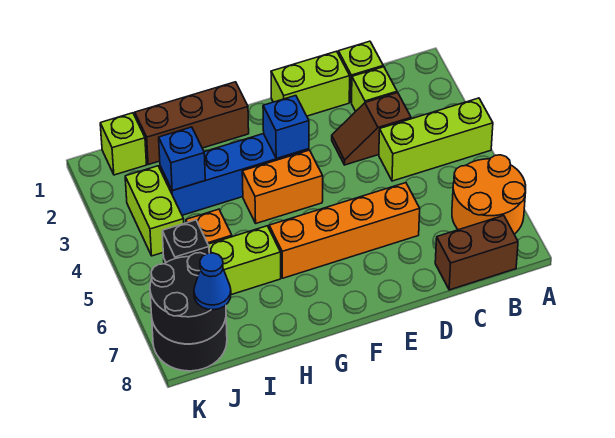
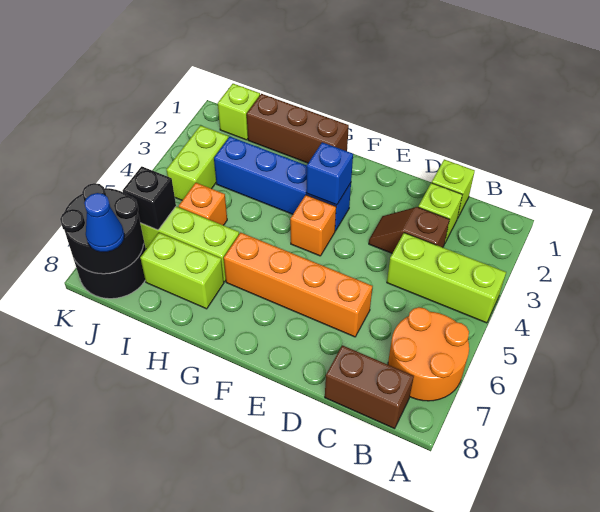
lime 1x2 brick [271,51,350,116] -> lime 1x2 brick moved to [140,233,224,309]
orange 1x2 brick [242,150,323,223] -> orange 1x1 brick [290,195,336,256]
blue 1x1 brick [159,127,205,191] -> none

